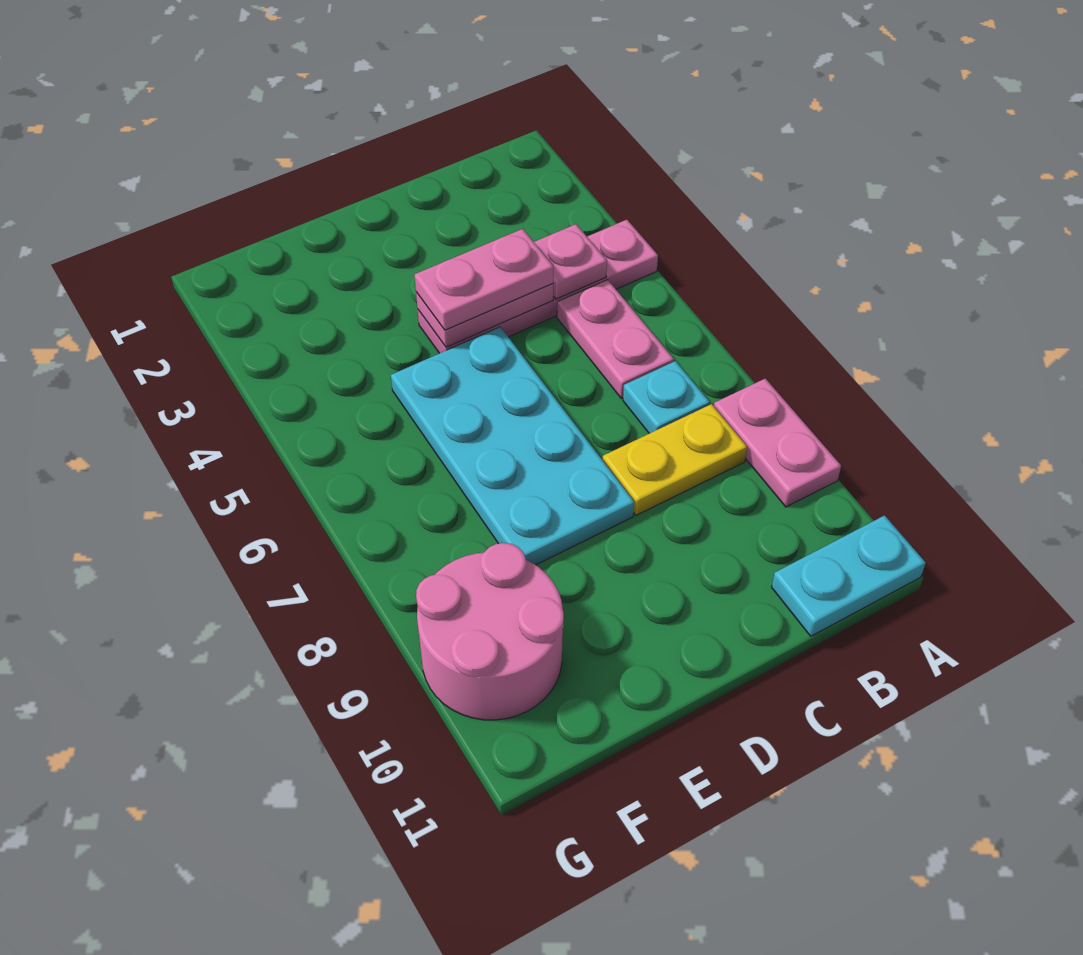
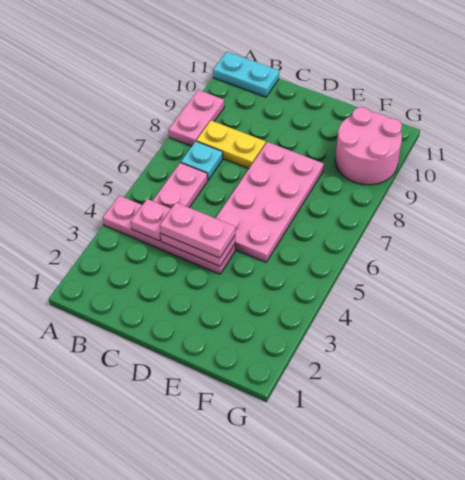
cyan 2x4 plate [391,327,634,565] -> pink 2x4 plate [216,142,324,262]

